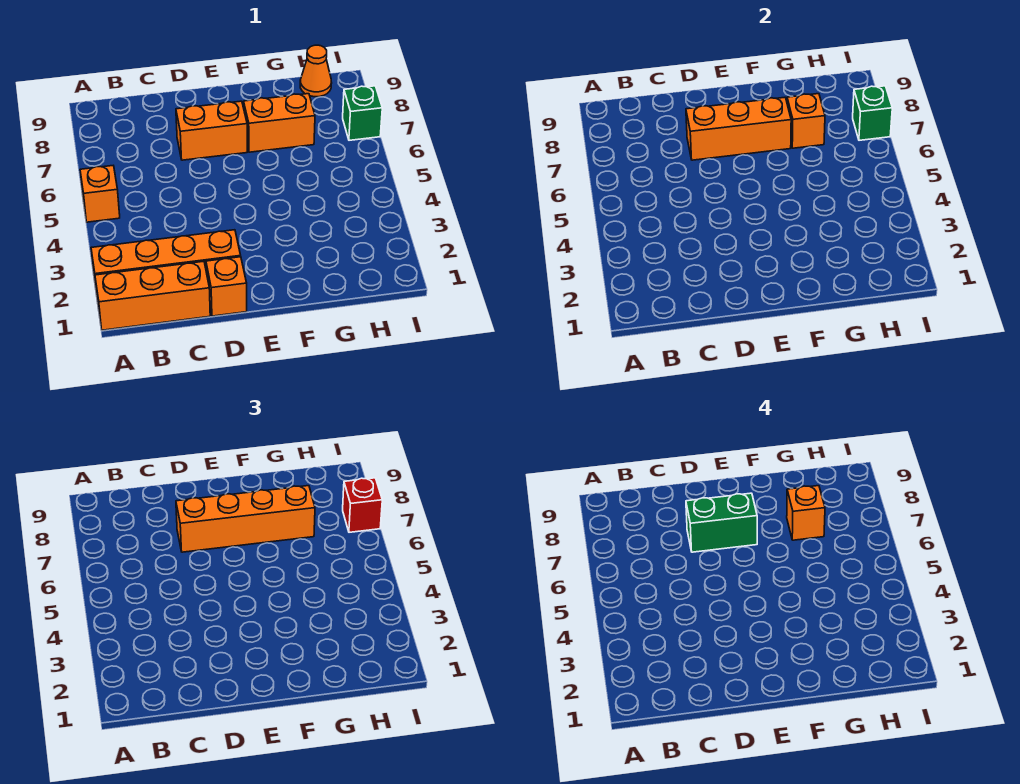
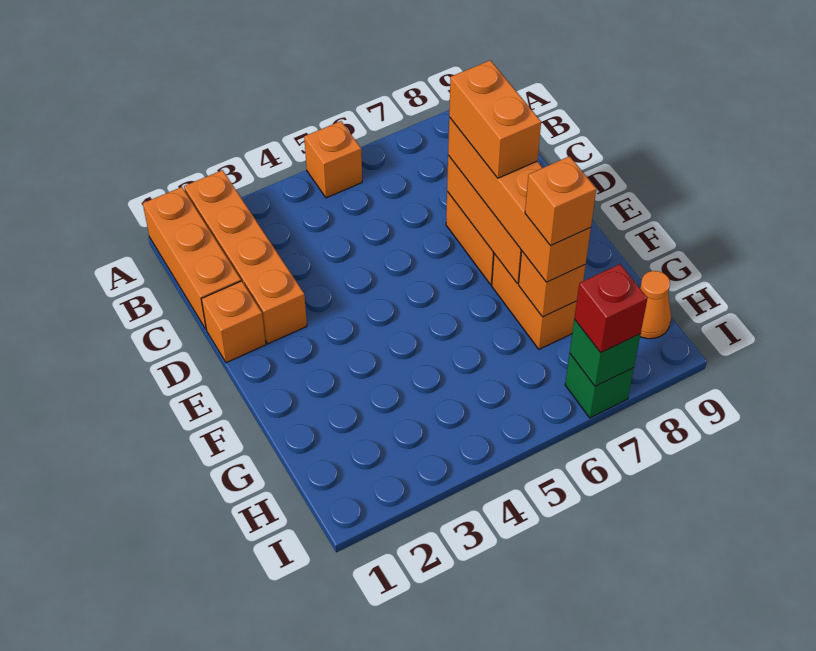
green 1x2 brick [686,493,757,552] -> orange 1x2 brick [449,60,541,178]

